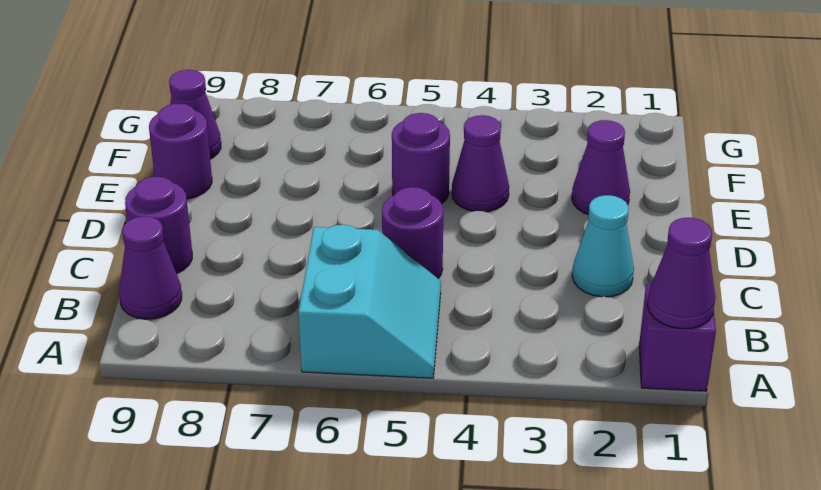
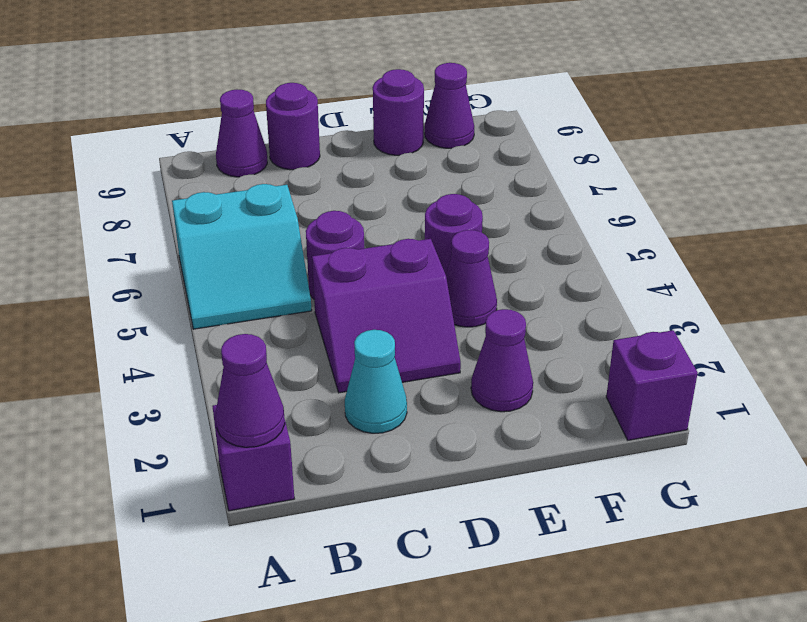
none -> purple 2x2 slope [312,239,461,393]
none -> purple 1x1 brick [606,330,698,440]

